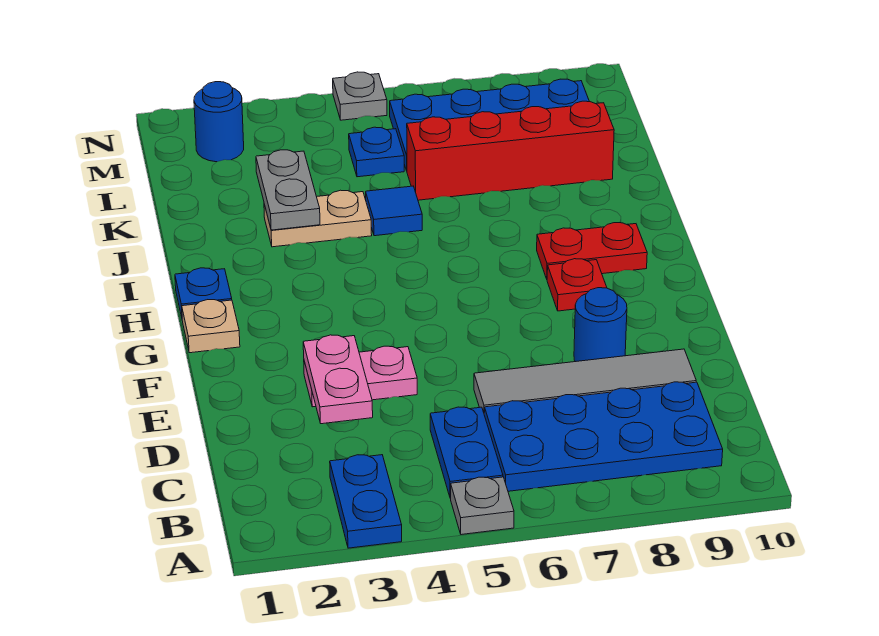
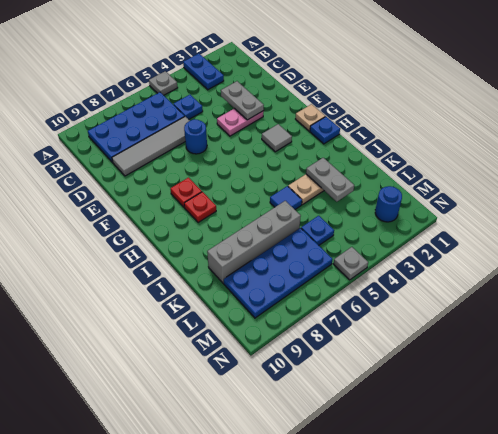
blue 1x2 plate [430,407,503,498] -> blue 1x1 plate [173,95,203,119]
pink 1x2 plate [303,335,373,424] -> grey 1x2 plate [221,81,264,120]
blue 1x1 round brick [574,288,627,362] -> blue 1x1 round brick moved to [184,119,207,154]
none -> grey 1x1 tile [262,124,292,152]
red 1x2 plate [537,223,647,279] -> red 1x1 plate [184,192,216,223]
red 1x4 brick [407,101,614,200] -> grey 1x4 brick [207,201,301,283]

